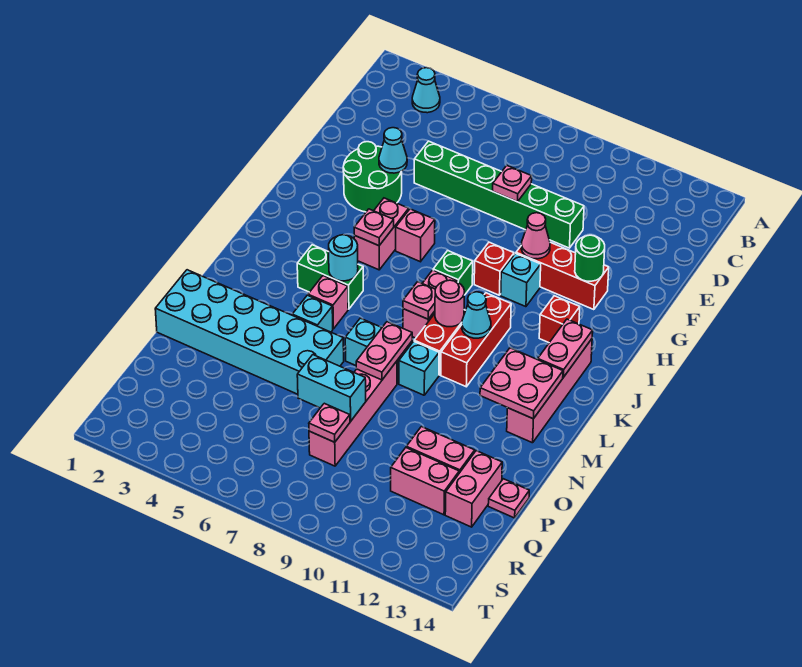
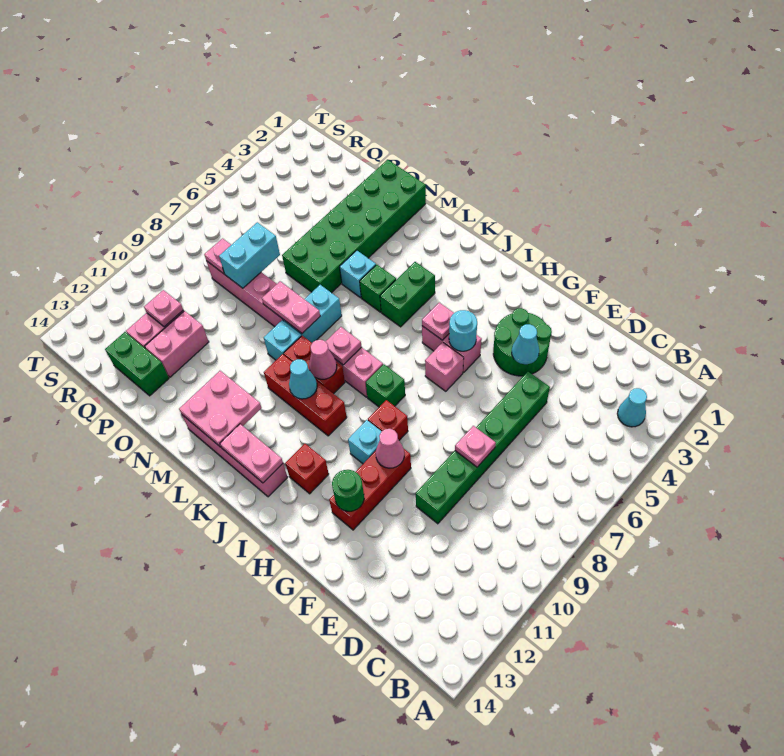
cyan 1x1 round brick [329,235,358,281] -> cyan 1x1 round brick moved to [449,310,477,351]
pink 1x1 round brick [435,280,464,327] -> pink 1x1 cone [309,340,337,379]
pink 1x1 brick [308,276,348,329] -> green 1x1 brick [360,265,396,312]
cyan 2x6 brick [155,270,344,394] -> green 2x6 brick [282,160,426,293]
pink 1x2 brick [445,451,502,527] -> green 1x2 brick [105,332,169,396]
pink 1x1 plate [488,479,529,518] -> pink 1x1 plate moved to [144,290,183,327]

